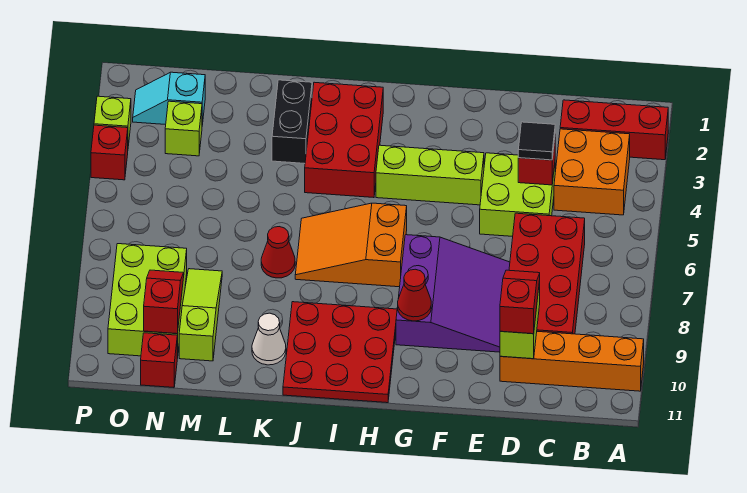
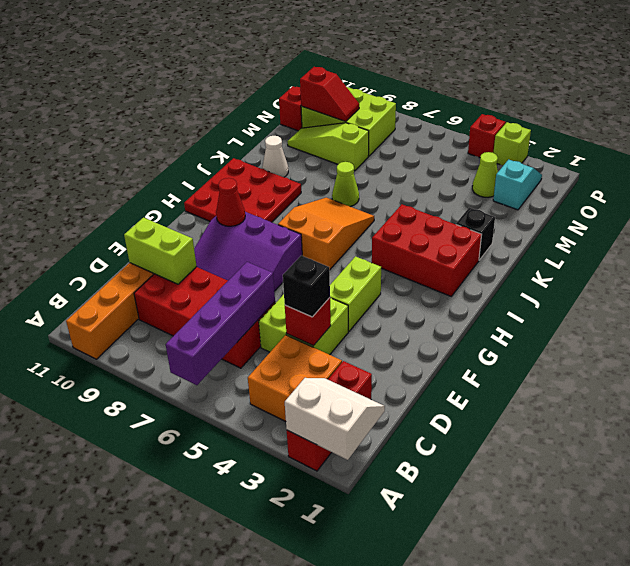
none -> white 2x2 slope [285,378,385,460]
none -> purple 1x4 brick [166,262,275,385]
black 1x1 tile [518,122,555,160] -> black 1x1 brick [283,255,330,317]
red 1x2 slope [500,270,540,334] -> none
lime 1x3 brick [376,145,484,205] -> lime 1x2 brick [330,256,381,331]
black 1x2 brick [272,80,312,163] -> black 1x1 brick [456,207,495,260]
red 1x1 cone [261,227,295,278] -> lime 1x1 cone [332,162,359,207]
lime 1x3 slope [179,269,222,361] -> lime 1x3 slope turned to [287,123,369,171]
lime 1x1 brick [165,101,202,156] -> lime 1x1 cone [472,152,498,197]

